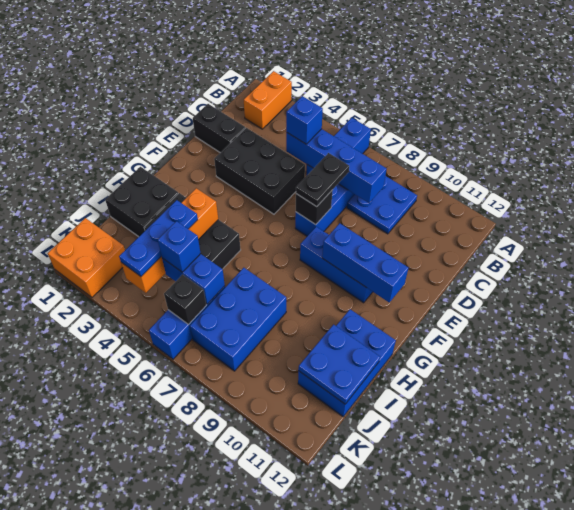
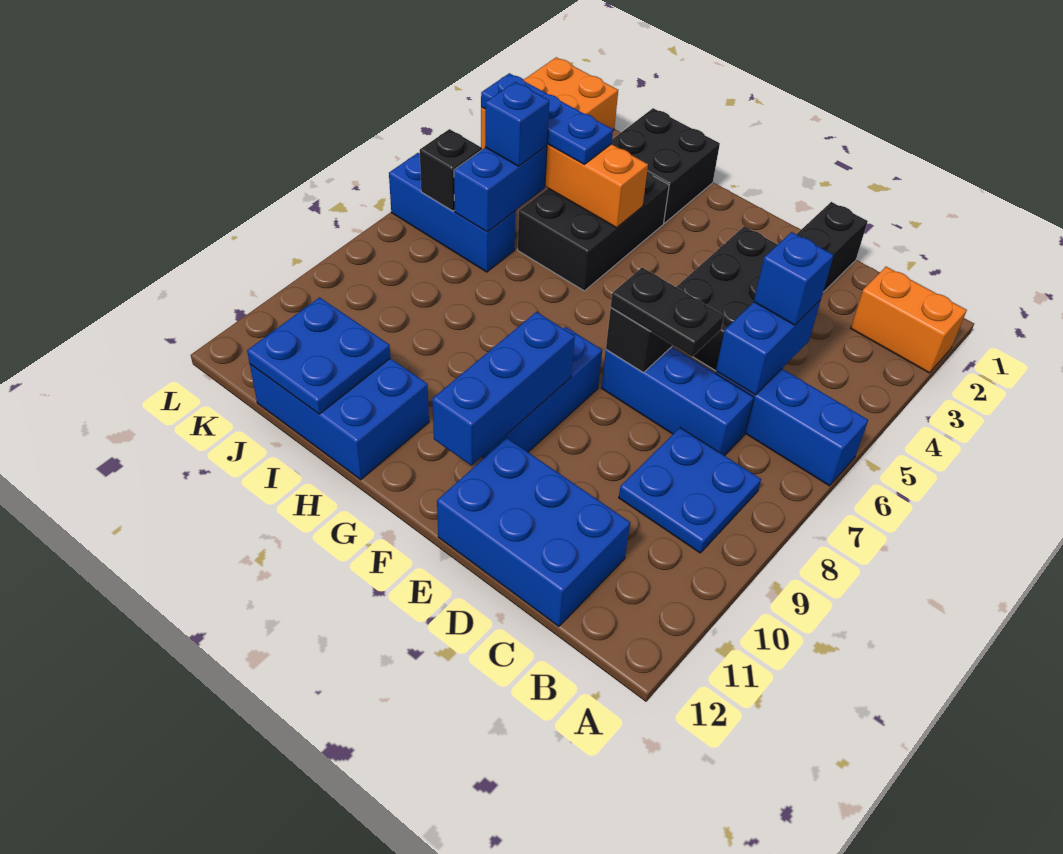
blue 1x4 brick [286,129,387,203] -> blue 1x2 brick [716,300,821,395]
blue 2x3 brick [190,268,286,371] -> blue 2x3 brick moved to [437,438,630,626]

